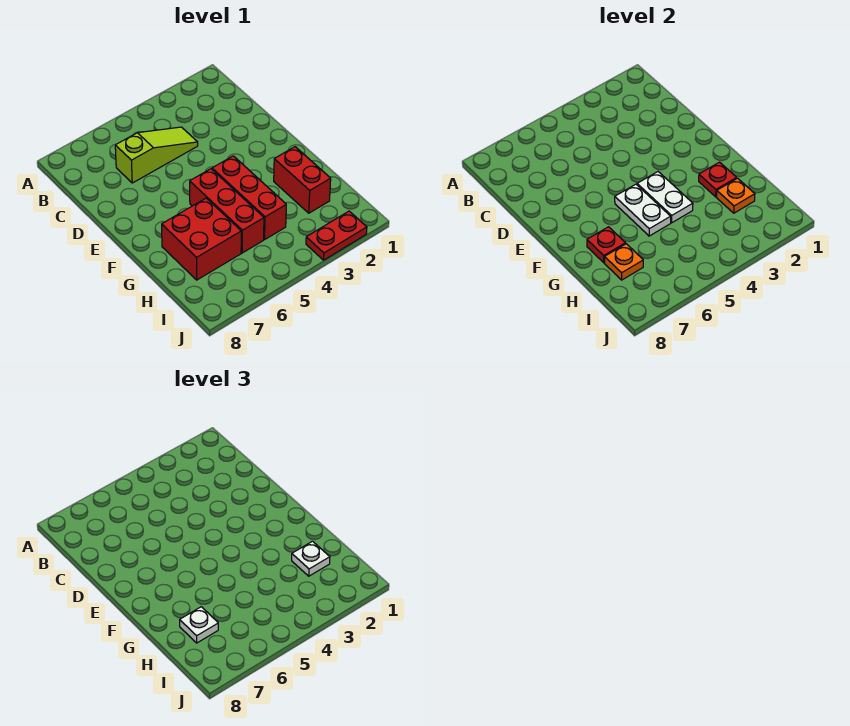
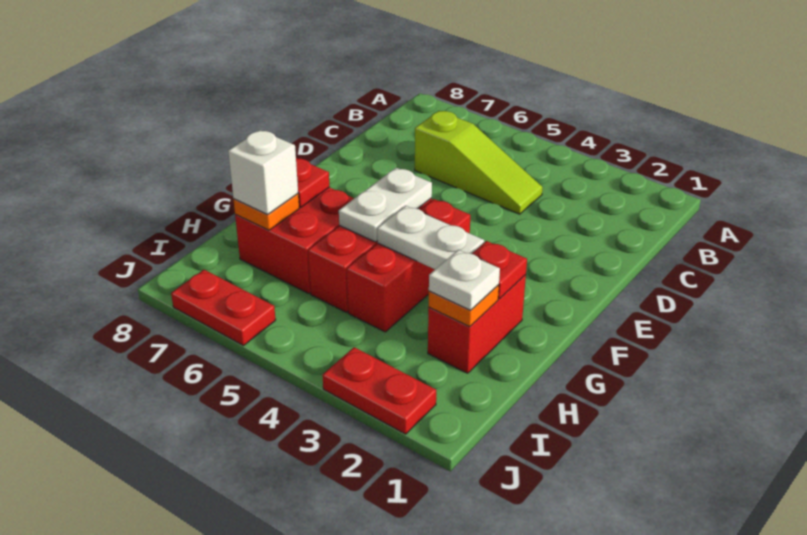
white 1x2 plate [637,172,693,223] -> white 1x2 plate turned to [377,206,484,269]
white 1x1 plate [180,607,218,643] -> white 1x1 brick [228,130,298,214]
none -> red 1x2 plate [171,270,276,346]

